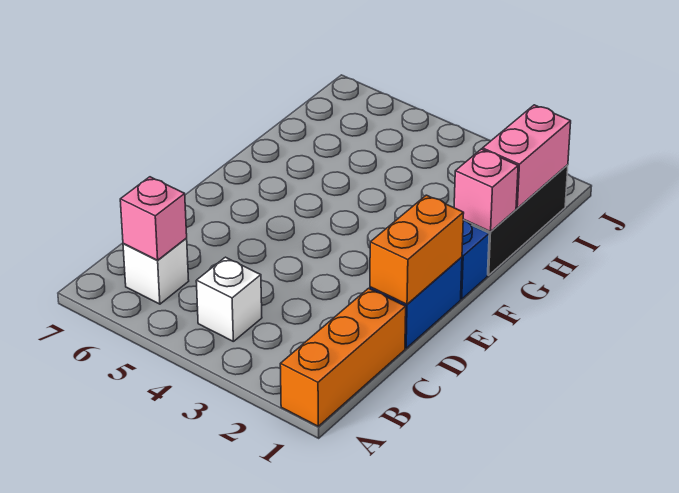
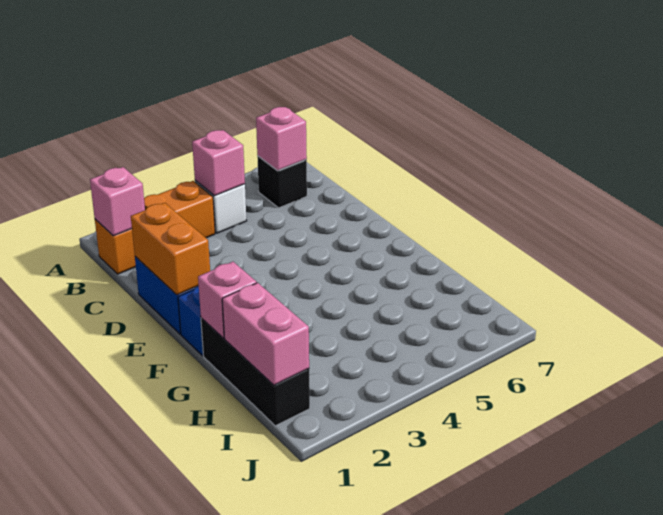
orange 1x3 brick [280,288,406,426] -> orange 1x3 brick turned to [95,181,215,274]
none -> pink 1x1 brick [90,167,145,236]
none -> pink 1x1 brick [192,130,245,196]
white 1x1 brick [123,238,189,304] -> black 1x1 brick [257,156,307,208]

